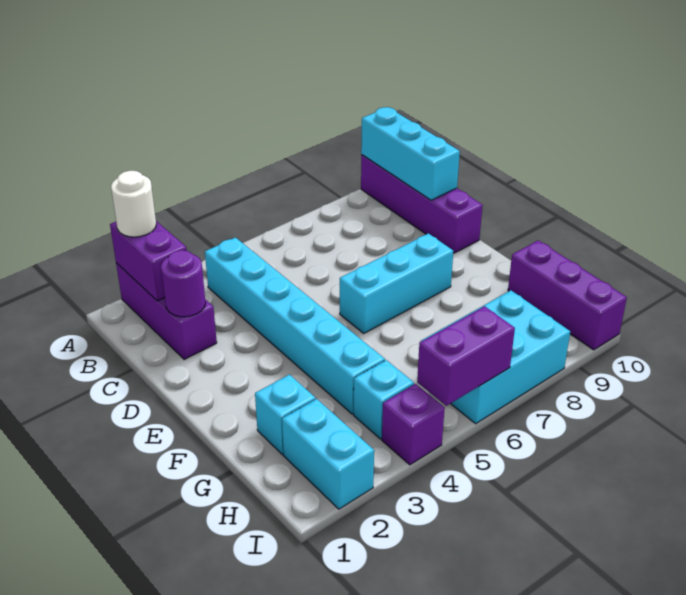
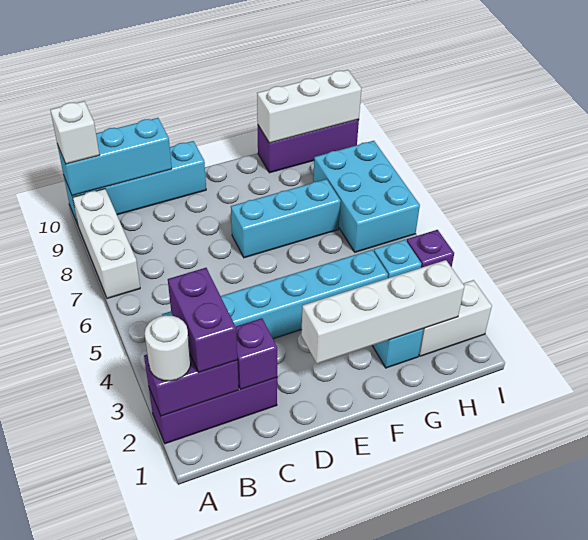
none -> white 1x3 brick [73,189,140,299]
purple 1x4 brick [361,155,483,253] -> cyan 1x4 brick [64,141,206,222]
none -> white 1x1 brick [50,101,99,164]
purple 1x1 round brick [161,250,206,317] -> purple 1x1 brick [236,318,277,389]
none -> white 1x4 brick [301,260,464,364]
cyan 1x3 brick [340,233,453,333] -> cyan 1x3 brick turned to [231,179,341,258]
none -> white 1x3 brick [257,70,361,143]
cyan 1x2 brick [282,399,374,509] -> white 1x2 brick [419,280,492,356]
purple 1x2 brick [417,306,515,406] -> purple 1x2 brick moved to [168,268,237,372]

